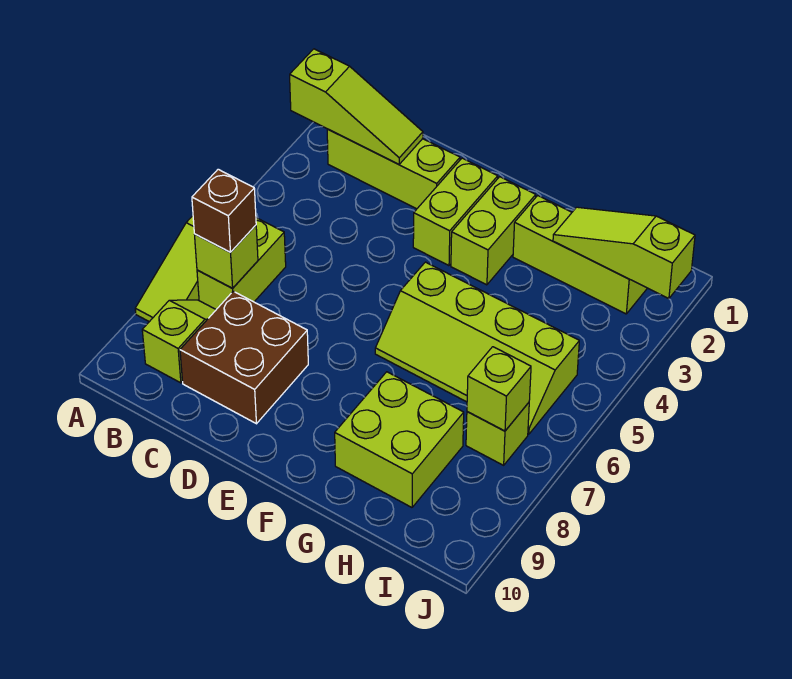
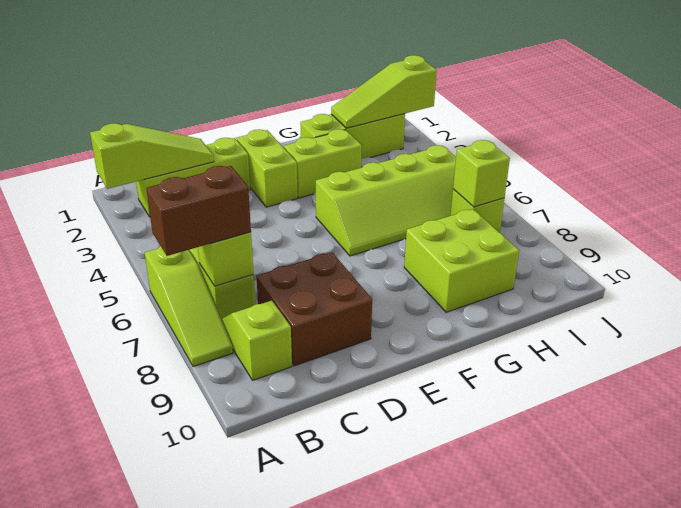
brown 1x1 brick [192,169,256,252] -> brown 1x2 brick [146,166,251,256]
lime 1x2 brick [451,177,536,285] -> lime 1x2 brick turned to [284,129,362,198]

